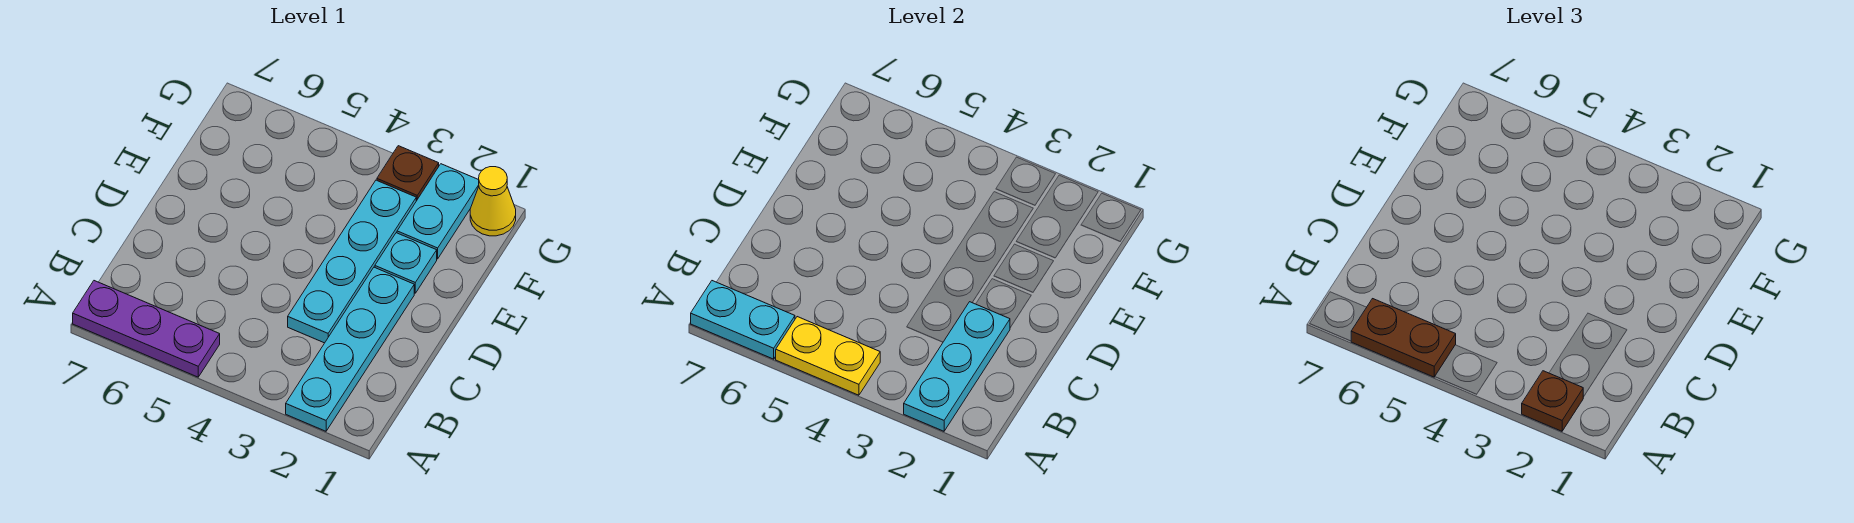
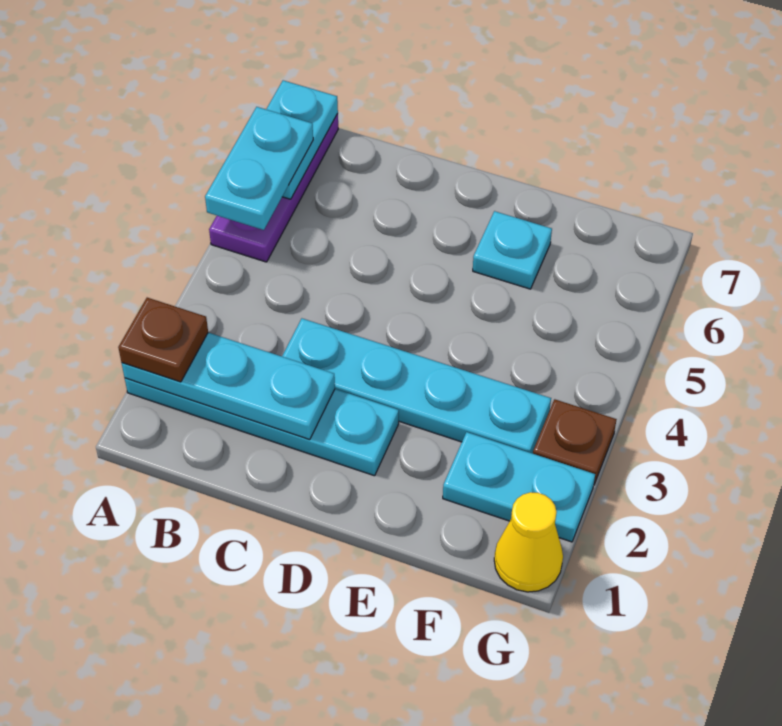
yellow 1x2 plate [776,317,880,395] -> none
brown 1x2 plate [1351,299,1456,377] -> cyan 1x2 plate [205,107,313,230]
cyan 1x1 plate [375,233,437,293] -> cyan 1x1 plate moved to [473,211,552,289]

